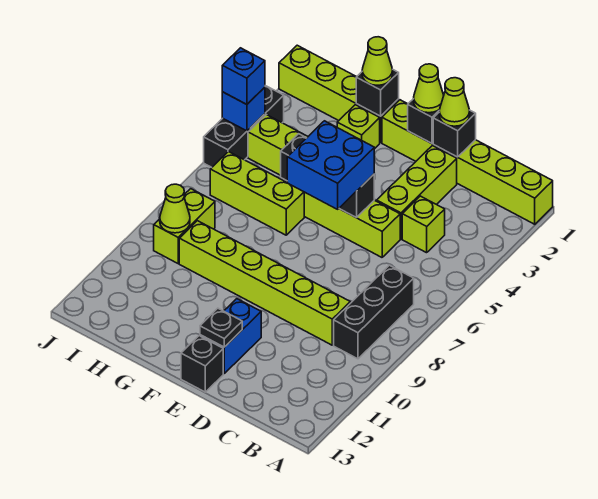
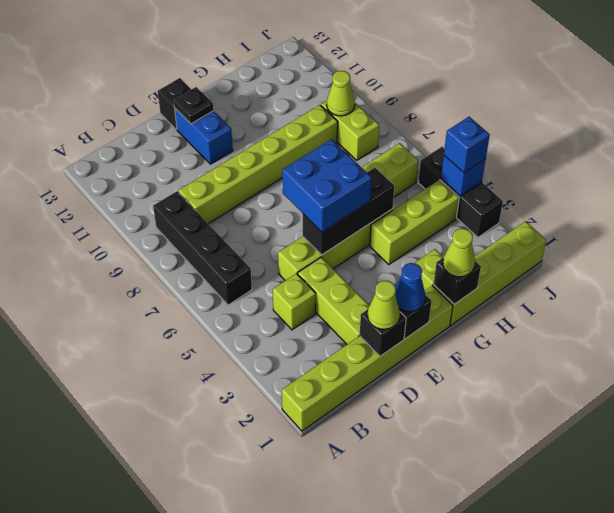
black 1x3 brick [334,265,414,359] -> black 1x4 brick [153,191,252,305]
lime 1x1 cone [414,64,444,113] -> blue 1x1 cone [395,263,425,312]

